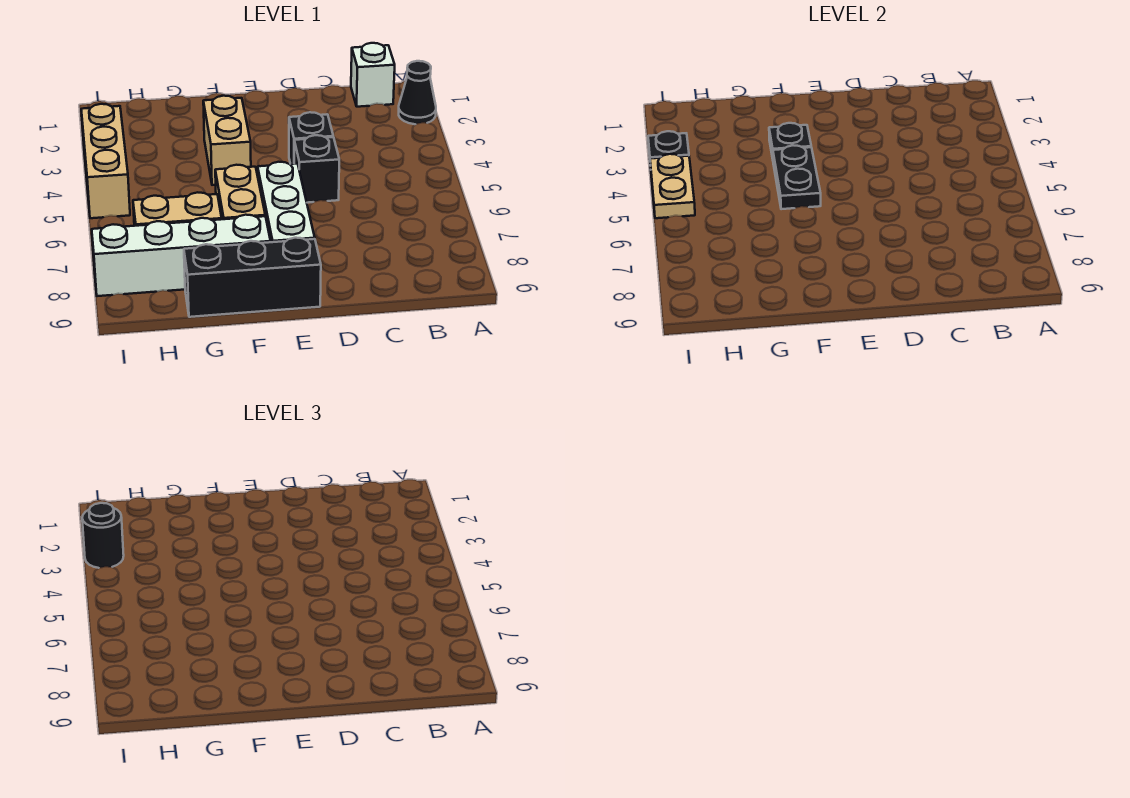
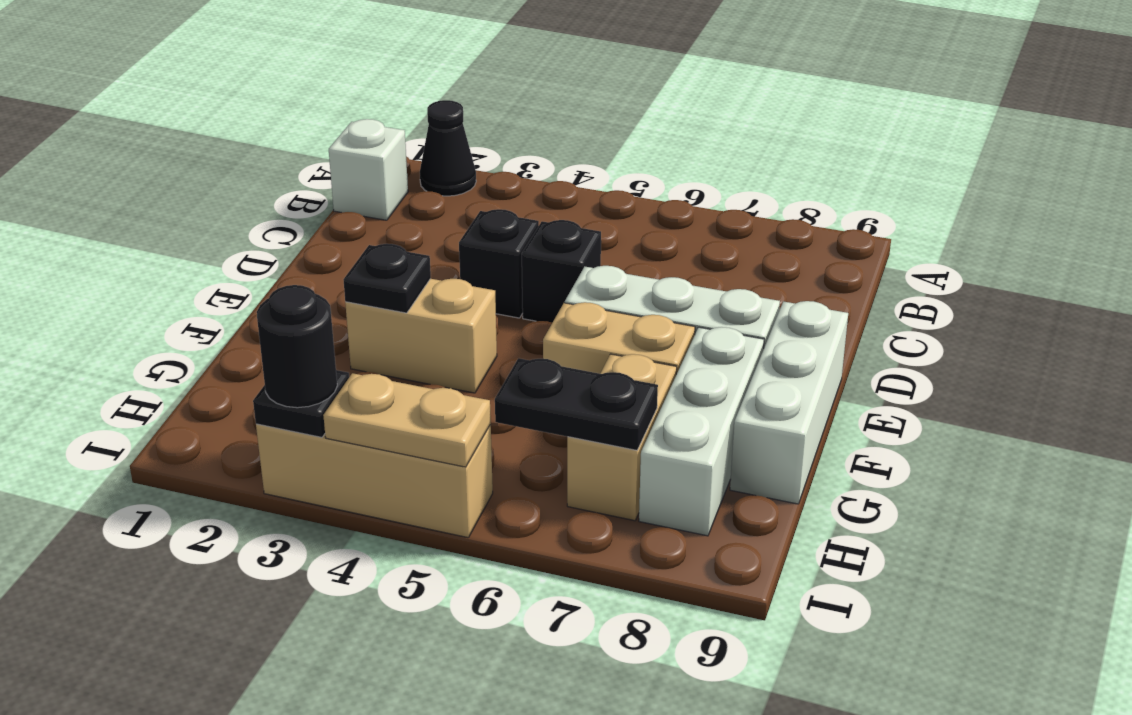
black 1x3 brick [184,238,321,317] -> white 1x3 brick [730,301,848,504]
black 1x2 plate [773,145,821,209] -> black 1x2 plate moved to [495,358,658,450]
white 1x4 brick [92,215,271,296] -> white 1x3 brick [639,327,764,536]

